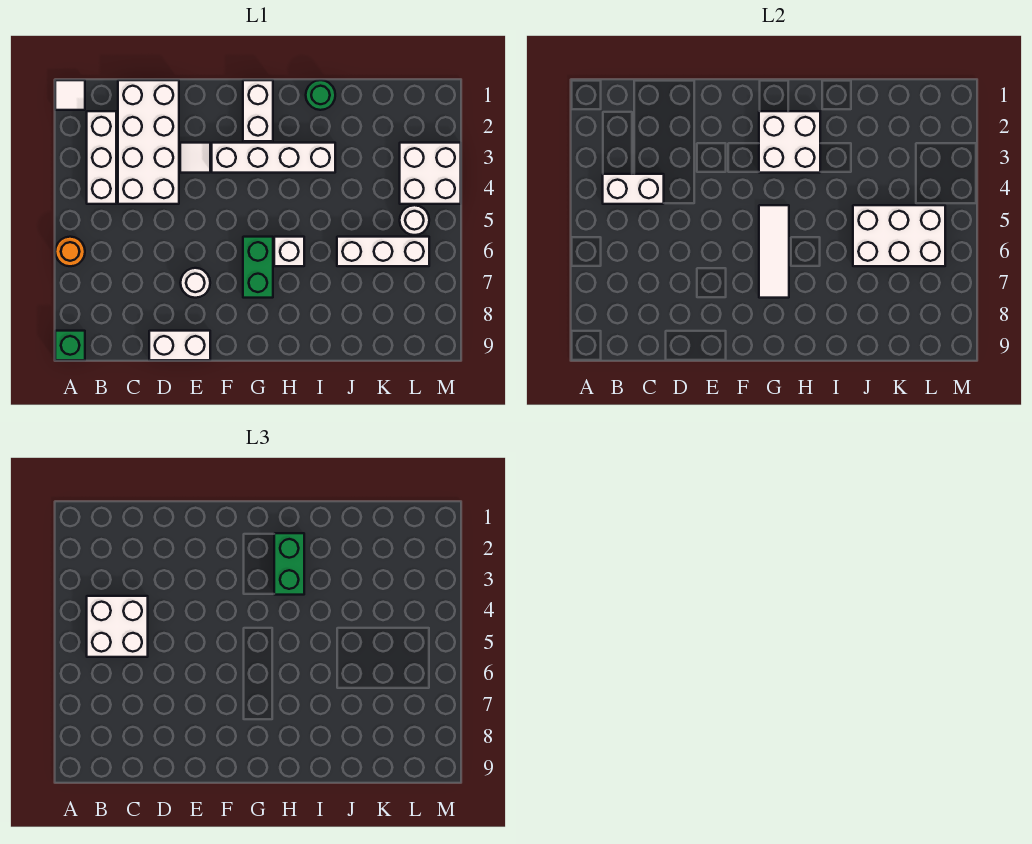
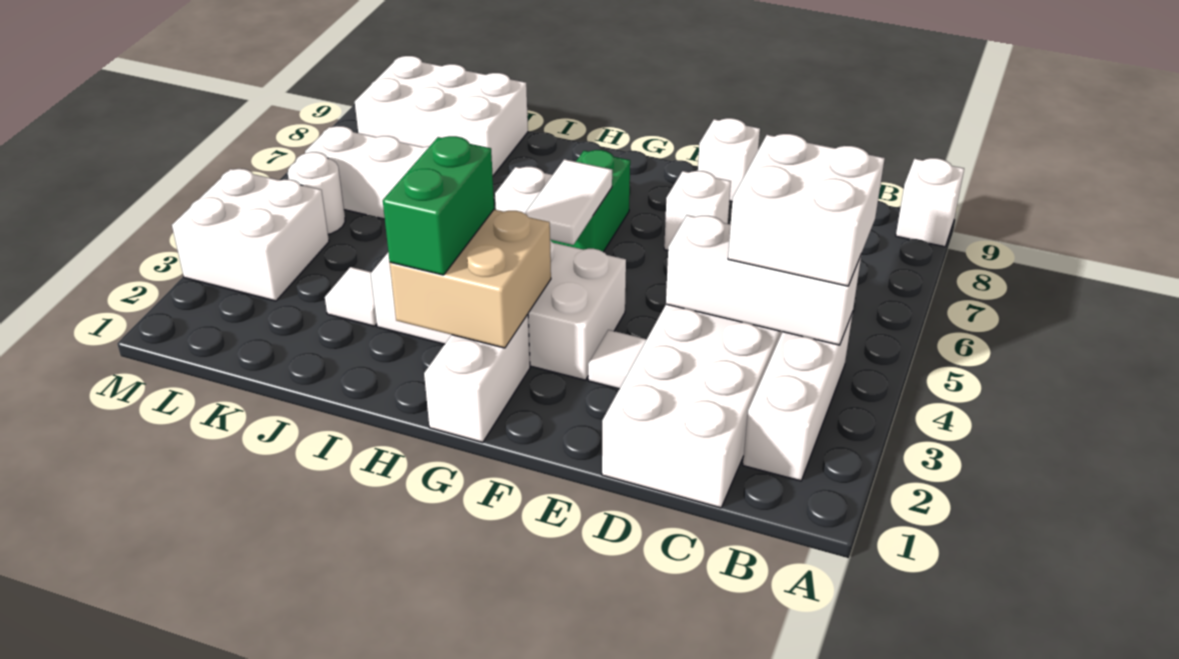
white 1x1 tile [55,80,85,110] -> white 1x1 tile moved to [325,267,377,326]
orange 1x1 round brick [55,237,85,266] -> none
green 1x1 brick [55,331,85,360] -> white 1x1 brick [896,158,964,247]
white 1x2 brick [603,174,664,204] -> white 1x3 brick [666,215,862,345]
white 1x2 brick [149,331,210,360] -> white 1x1 brick [698,118,760,202]
white 1x1 round brick [181,268,210,298] -> white 1x1 brick [664,171,731,250]
white 1x4 brick [212,143,335,173] -> white 2x4 brick [371,240,626,380]
white 2x2 brick [759,111,820,173] -> tan 2x2 brick [390,210,551,348]
white 1x3 tile [759,205,789,298] -> white 1x2 tile [525,159,612,245]
green 1x1 round brick [306,80,335,110] -> none
white 2x3 brick [853,205,945,266] -> white 2x3 brick moved to [355,56,528,176]

